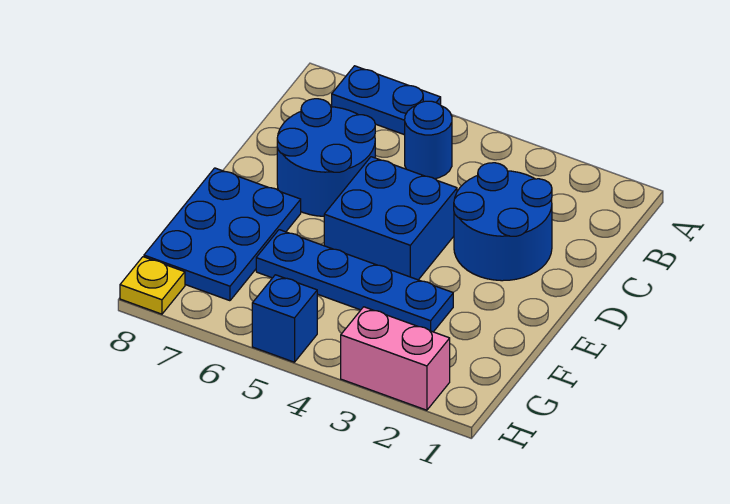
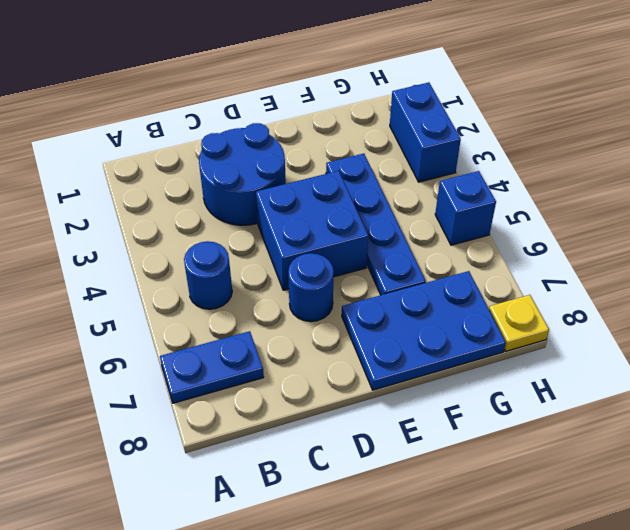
blue 1x2 plate [332,66,441,135] -> blue 1x2 plate turned to [160,331,264,403]
blue 2x2 round brick [277,99,375,216] -> blue 1x1 round brick [288,253,334,322]
pink 1x2 brick [341,307,450,410] -> blue 1x2 brick [390,82,461,182]

